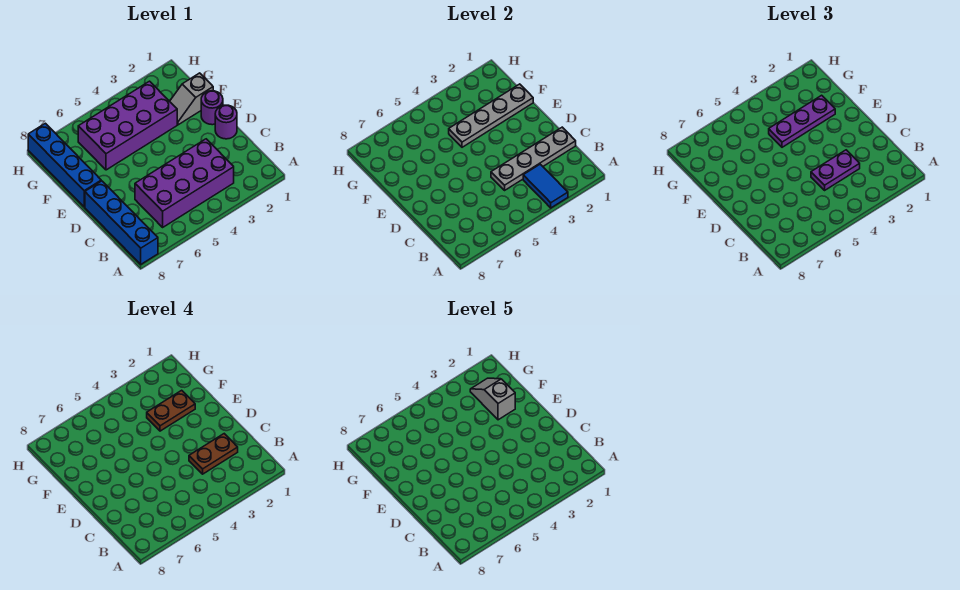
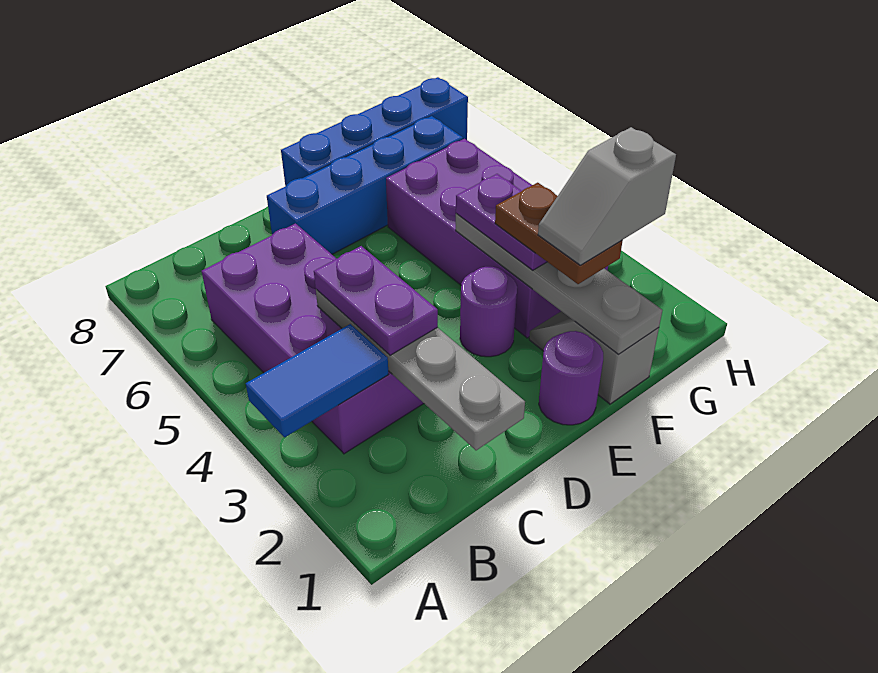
blue 1x4 brick [85,181,158,264] -> blue 1x4 brick moved to [267,116,463,254]
brown 1x2 plate [189,434,238,474] -> none
purple 1x1 round brick [215,105,237,139] -> purple 1x1 round brick moved to [460,267,517,357]
purple 1x3 plate [769,95,835,147] -> purple 1x2 plate [456,174,547,270]
grey 1x2 slope [470,378,515,420] -> grey 1x2 slope turned to [538,127,676,265]

